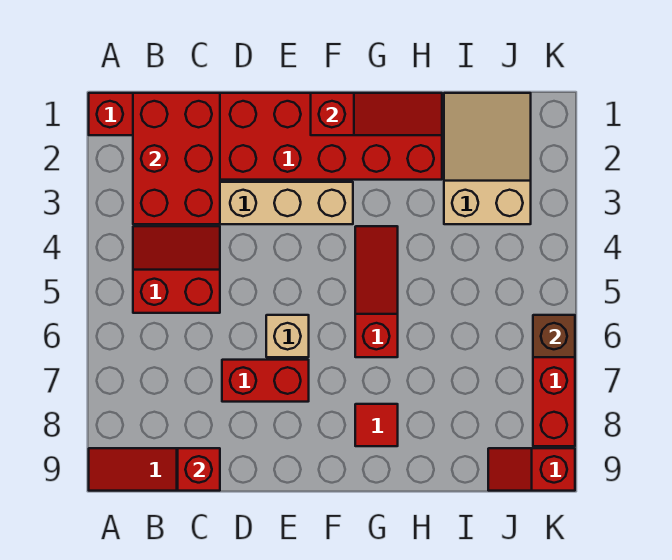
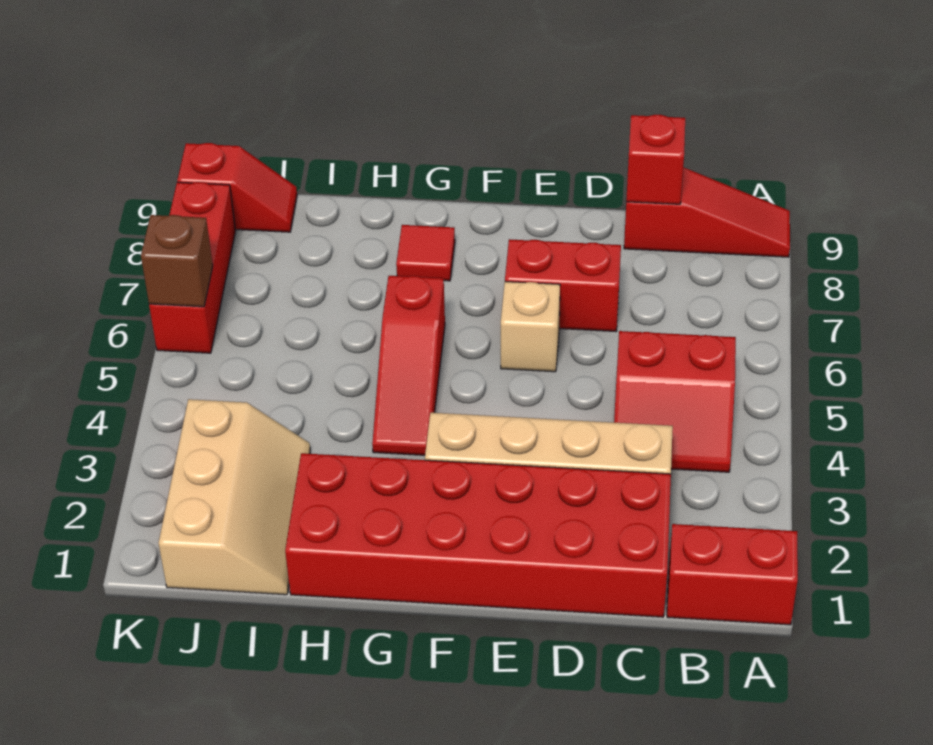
red 2x3 brick [133,93,220,224] -> none
red 1x3 slope [311,93,442,135] -> none
tan 2x3 slope [444,93,531,224] -> tan 2x3 slope turned to [159,399,310,595]

